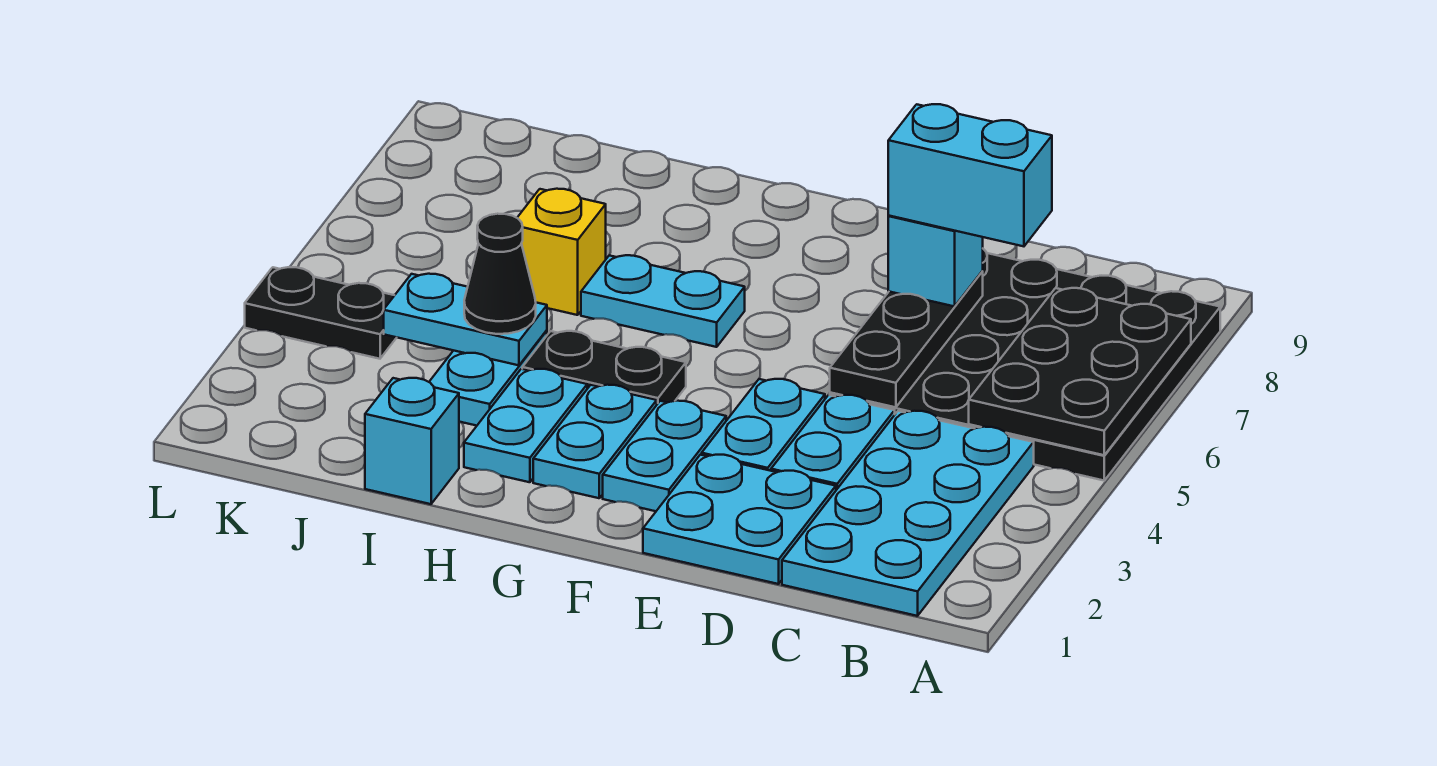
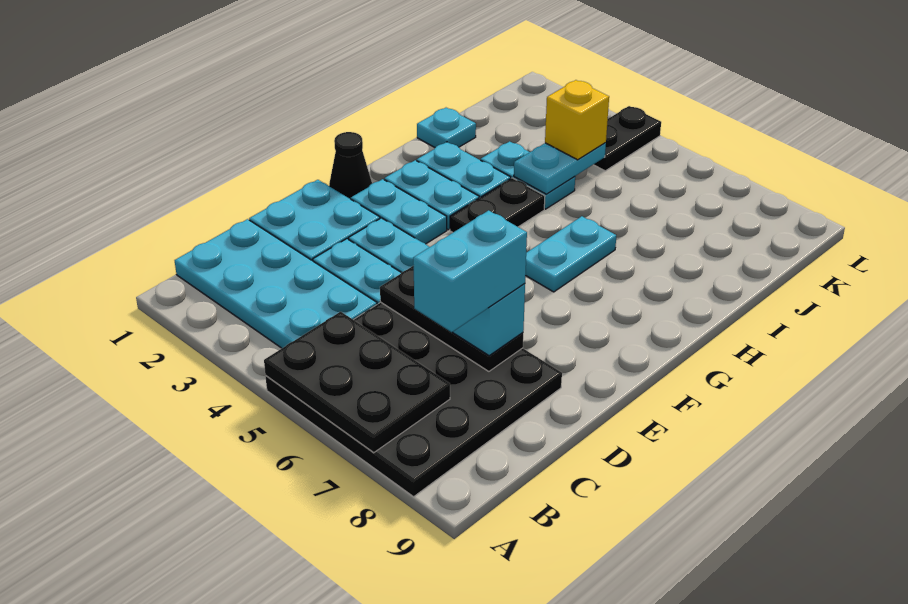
cyan 1x1 brick [365,378,459,504] -> cyan 1x1 plate [417,108,476,147]
black 1x1 cone [464,214,536,334] -> black 1x1 cone moved to [329,132,372,199]
yellow 1x1 brick [517,189,606,315] -> yellow 1x1 brick moved to [545,80,609,160]

